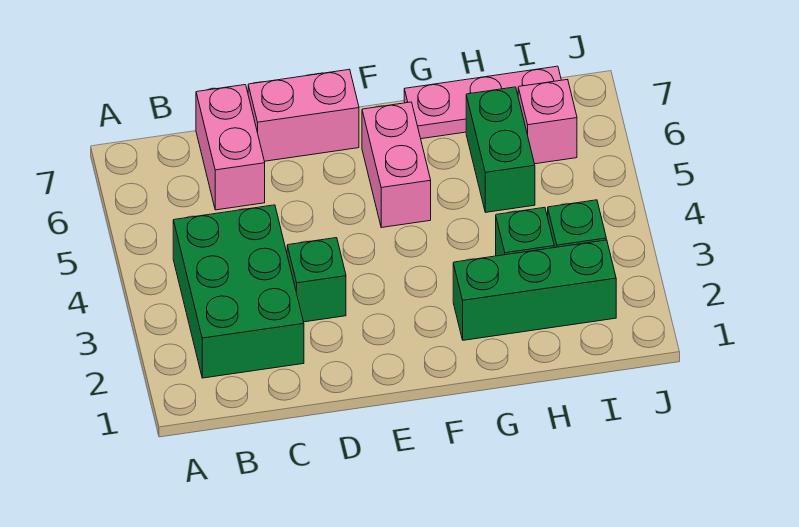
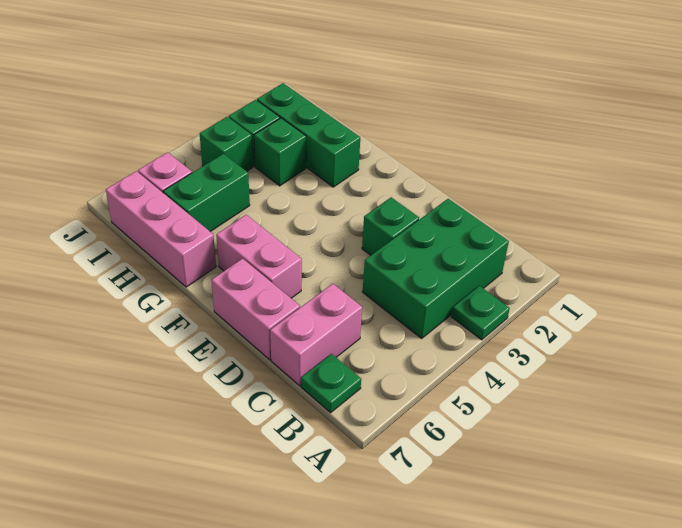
none -> green 1x1 plate [451,286,510,340]
none -> green 1x1 plate [301,354,361,413]
pink 1x2 brick [362,102,431,228] -> pink 1x2 brick turned to [216,215,302,298]
pink 1x3 plate [404,66,561,139] -> pink 1x3 brick [106,171,216,287]
none -> green 1x1 brick [200,117,253,171]

